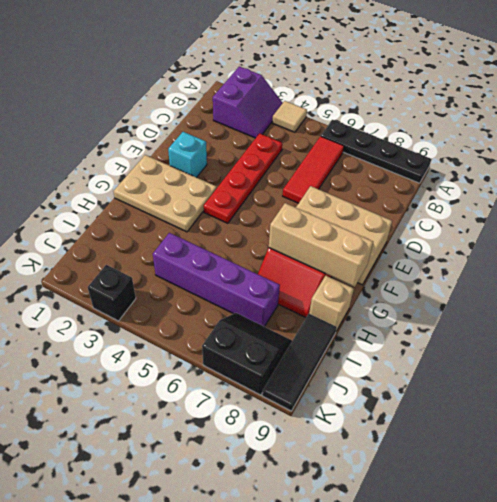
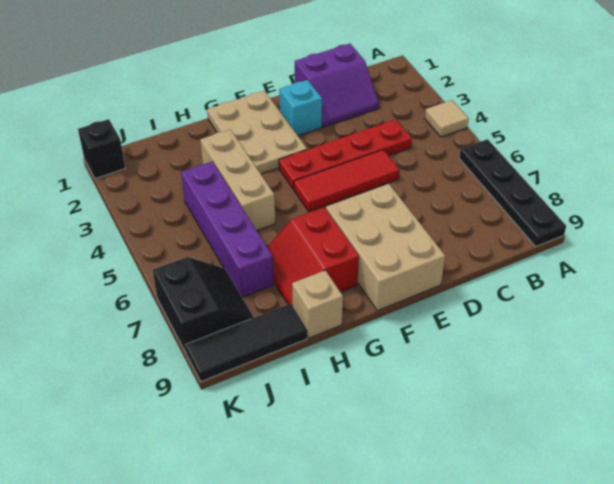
purple 2x2 slope [213,67,282,138] -> purple 2x2 slope moved to [295,44,379,127]
red 1x3 tile [283,136,344,203] -> red 1x3 tile moved to [294,150,399,211]
tan 1x3 brick [269,203,373,287] -> tan 1x3 brick moved to [200,129,275,230]
black 1x1 brick [88,265,136,321] -> black 1x1 brick moved to [78,119,125,179]

